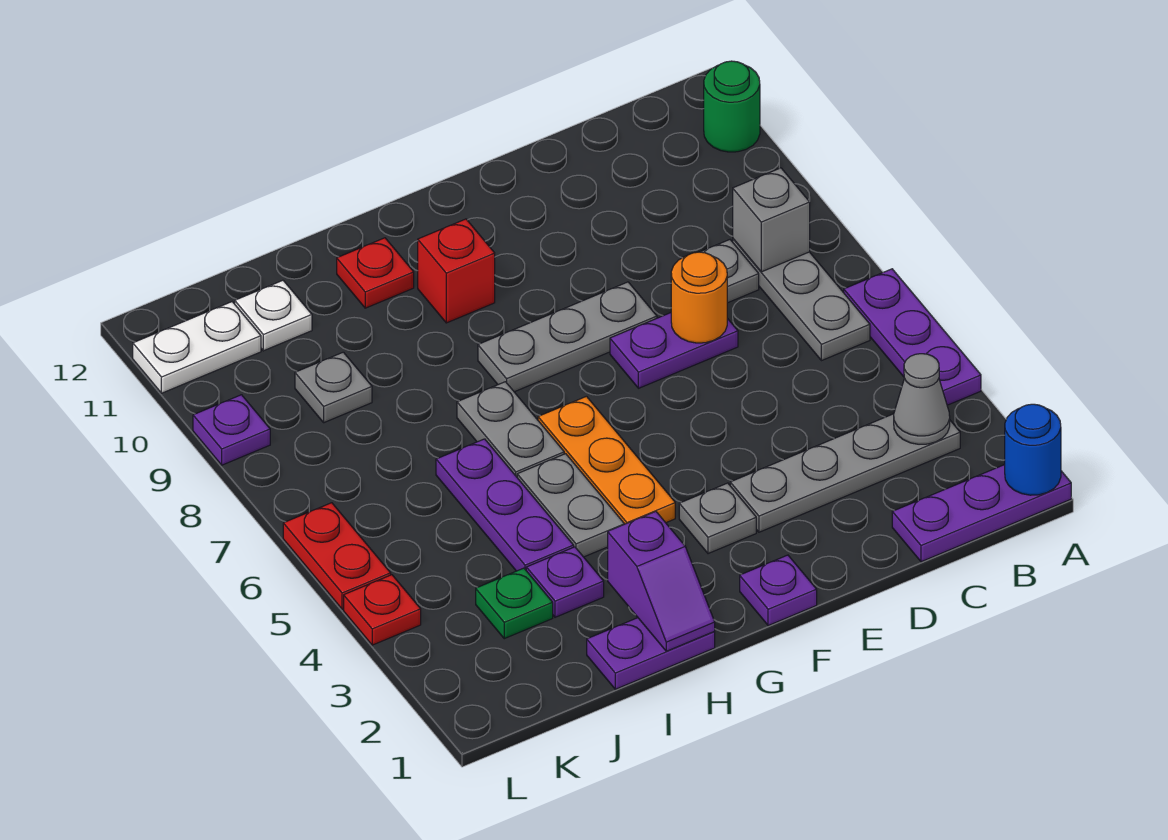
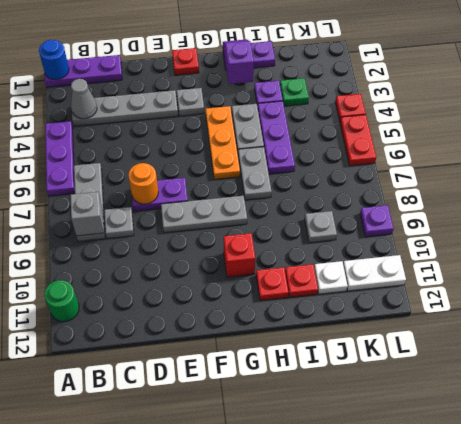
purple 1x1 plate [740,555,817,626] -> red 1x1 plate [172,48,199,75]
none -> red 1x1 plate [285,264,318,297]

